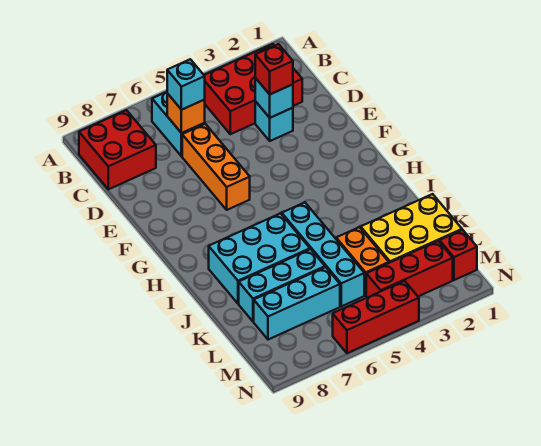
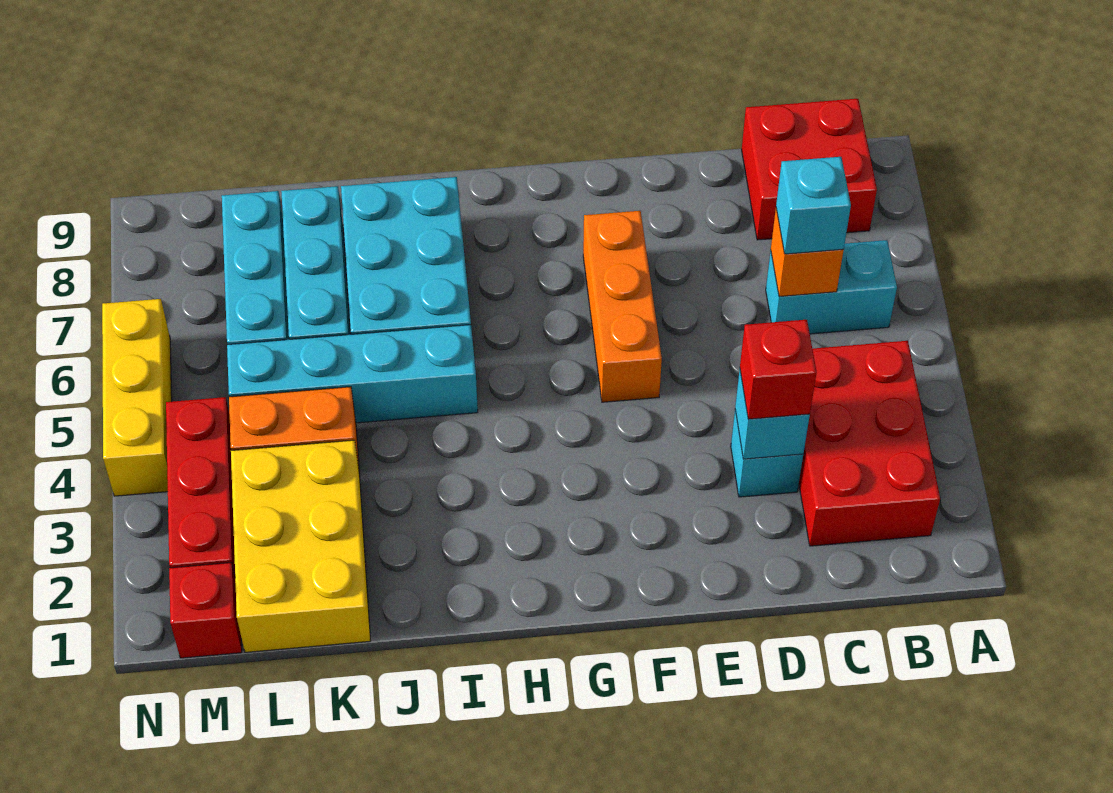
orange 1x3 brick [182,124,250,210] -> orange 1x3 brick turned to [583,211,662,402]
red 1x3 brick [333,281,419,353] -> yellow 1x3 brick [102,299,172,496]

